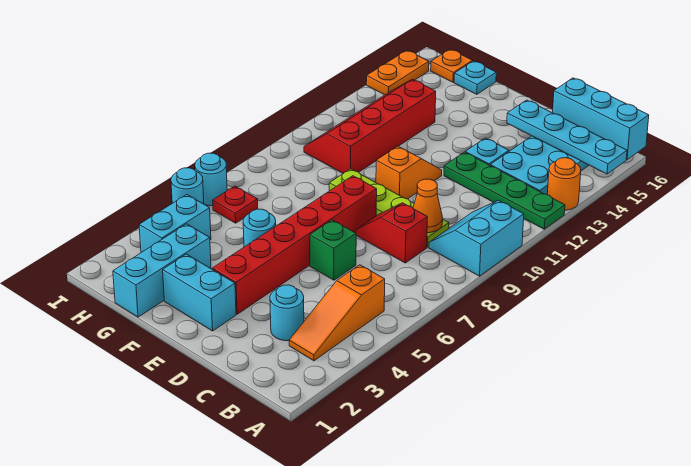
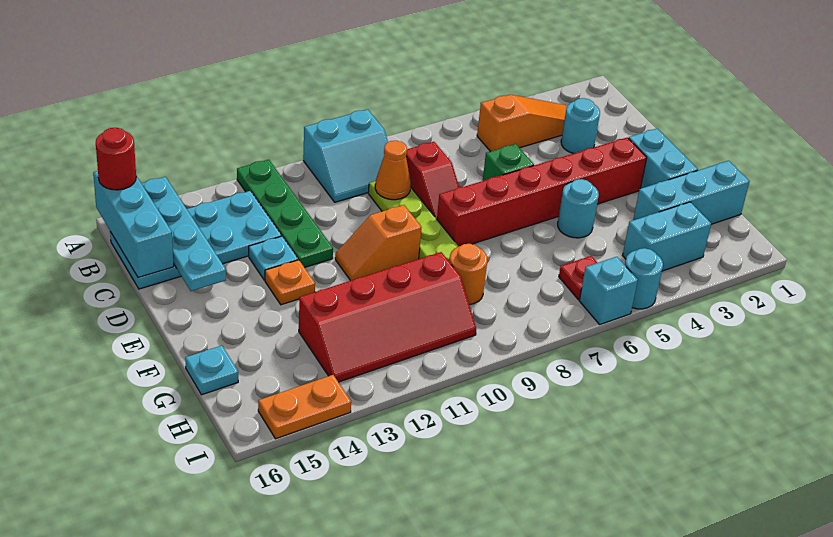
orange 1x1 round brick [547,158,581,210] -> orange 1x1 round brick moved to [449,244,487,305]
none -> red 1x1 round brick [96,128,136,190]
orange 1x1 plate [431,49,473,82] -> orange 1x1 plate moved to [265,260,315,305]
cyan 1x1 round brick [195,153,227,206] -> cyan 1x1 brick [579,257,638,325]

